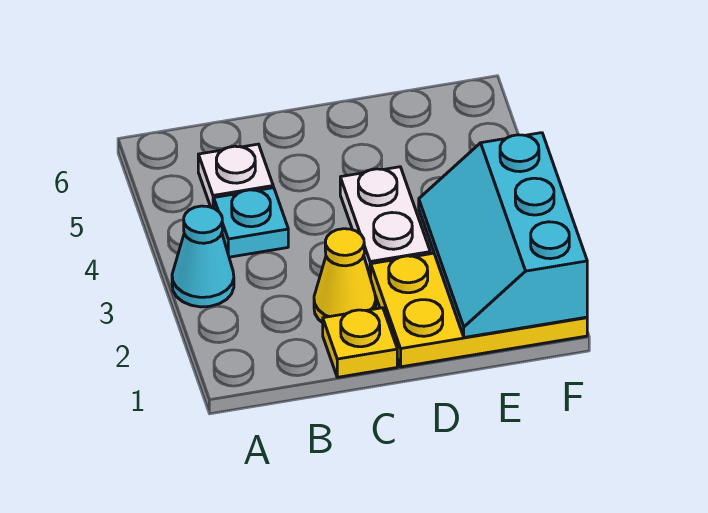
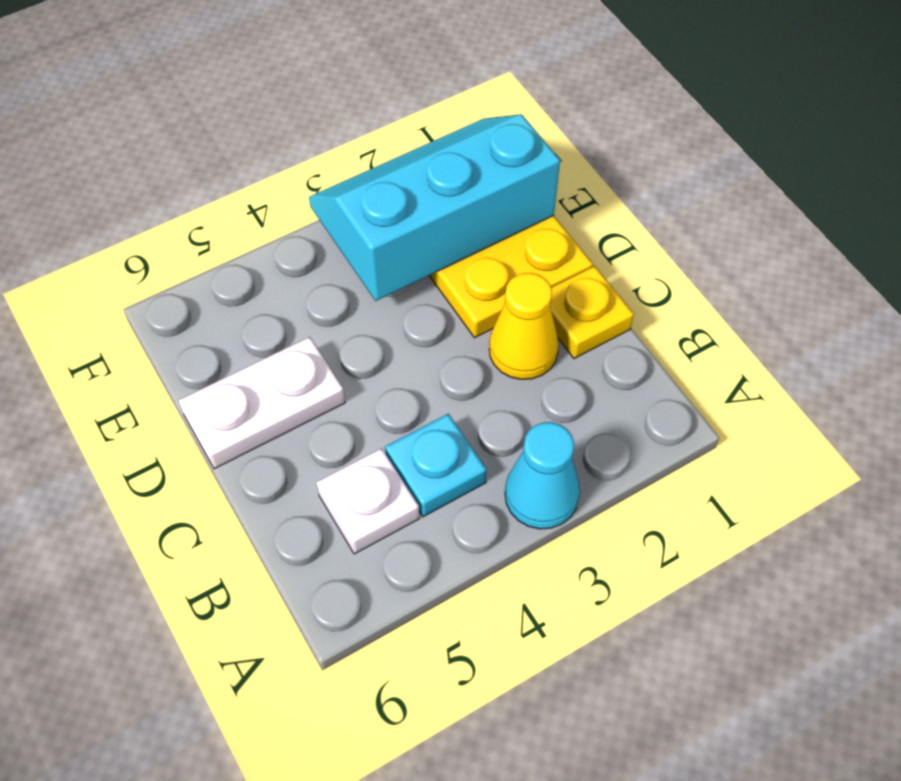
white 1x2 plate [340,167,430,278] -> white 1x2 plate moved to [178,337,345,469]
cyan 2x3 slope [419,133,587,337] -> cyan 2x3 slope turned to [309,114,560,301]

